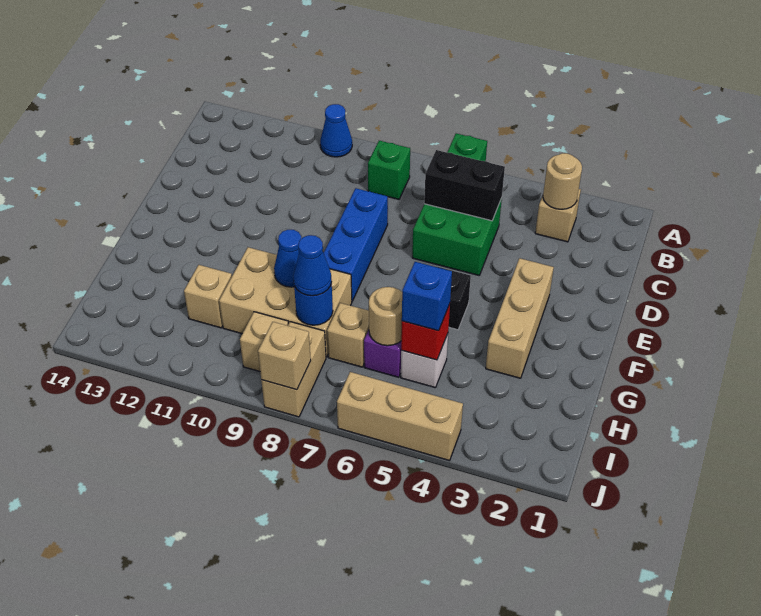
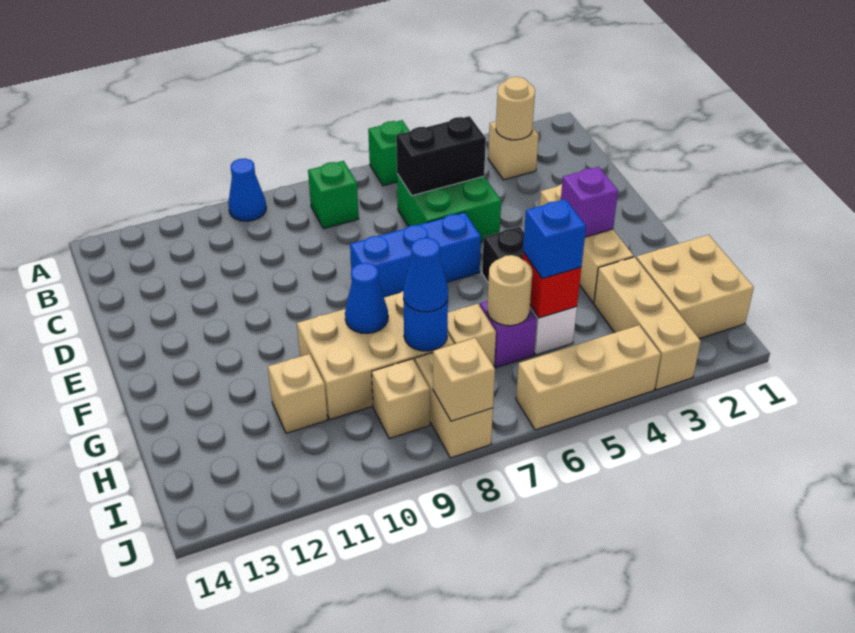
blue 1x3 brick [324,188,388,301] -> blue 1x3 brick turned to [350,212,481,297]
none -> purple 1x1 brick [561,167,618,237]
none -> tan 2x2 brick [636,235,754,339]
none -> tan 1x3 brick [594,257,701,390]

